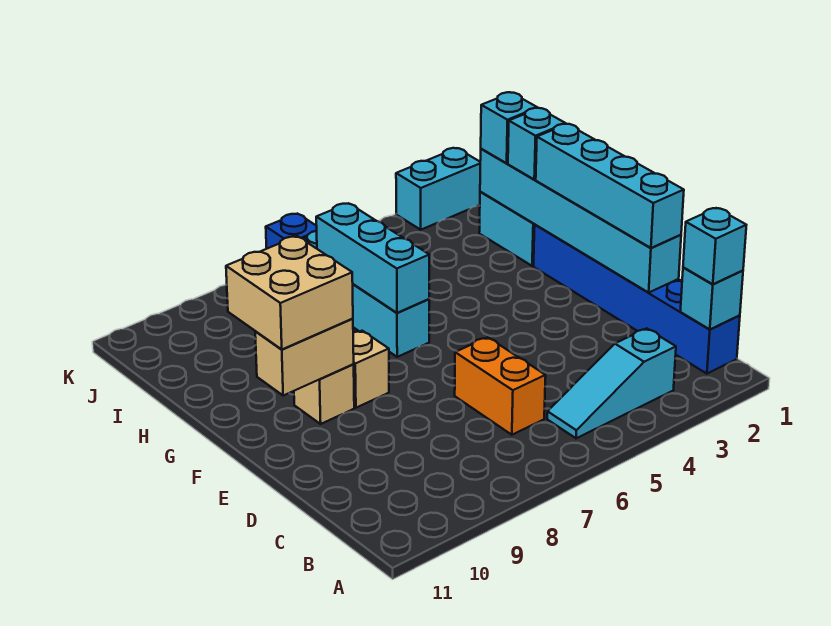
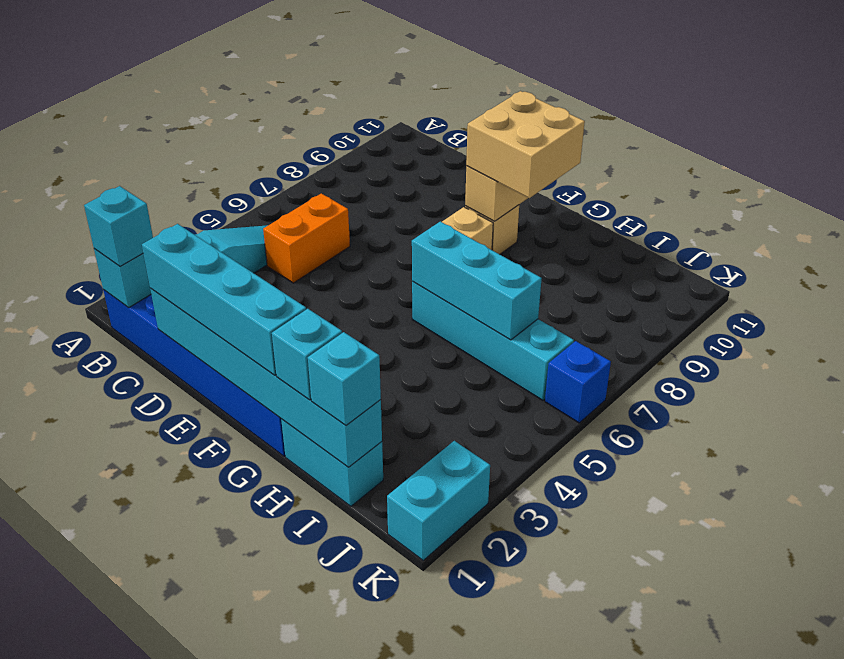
orange 1x2 brick [455,337,546,435] -> orange 1x2 brick turned to [263,193,350,283]

